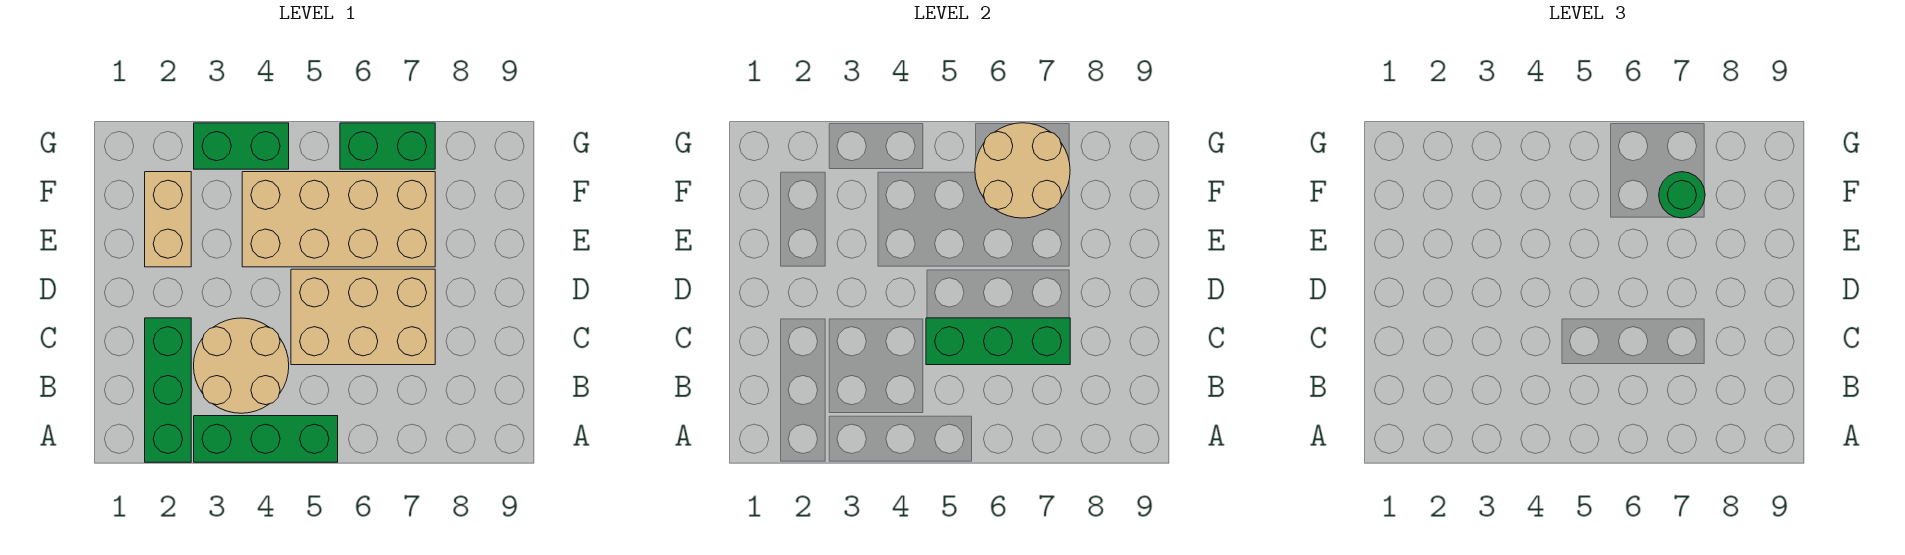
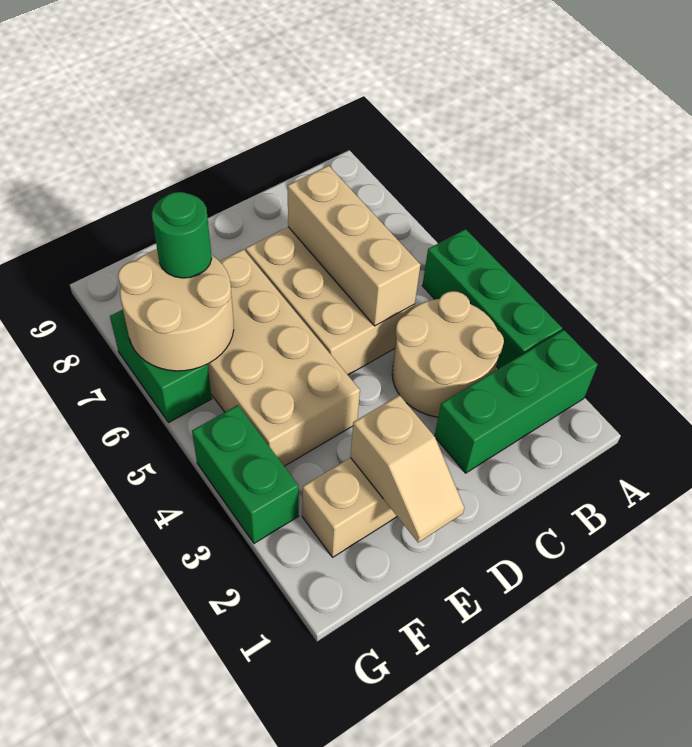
green 1x3 brick [926,318,1070,365] -> tan 1x3 brick [288,166,420,326]
none -> tan 1x2 slope [350,395,464,542]

